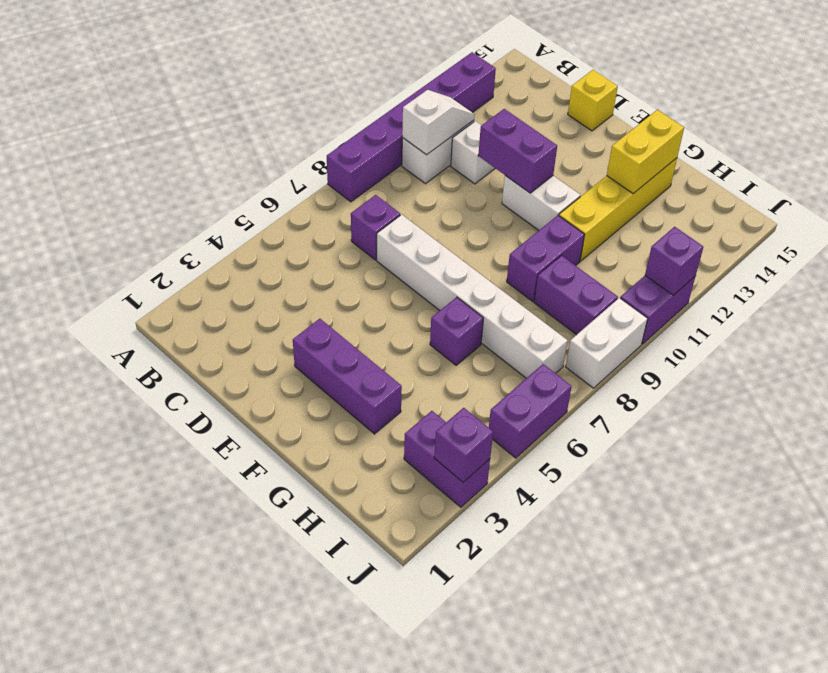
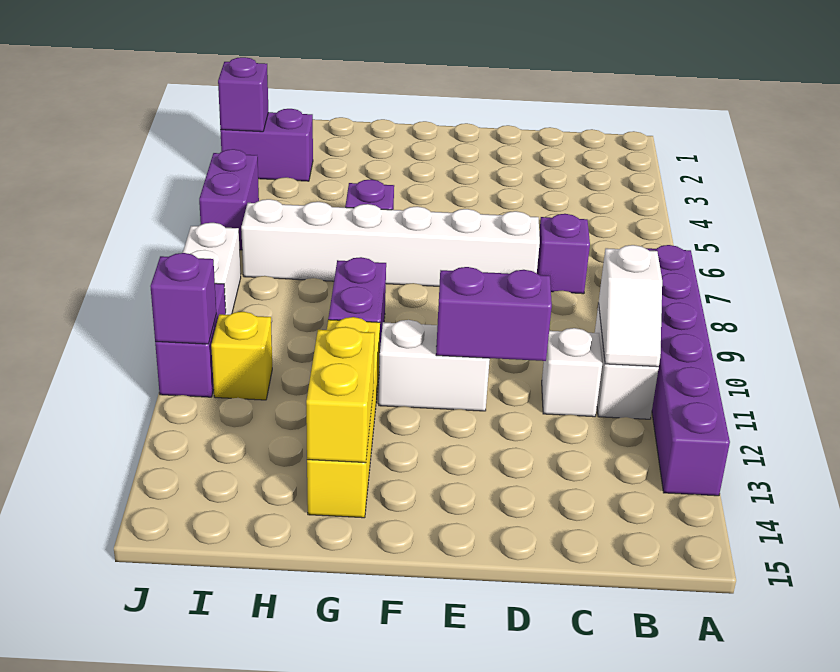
yellow 1x1 brick [568,70,618,131] -> yellow 1x1 brick moved to [211,312,272,400]
purple 1x3 brick [293,319,402,434] -> none
purple 1x2 brick [534,256,618,335] -> none

